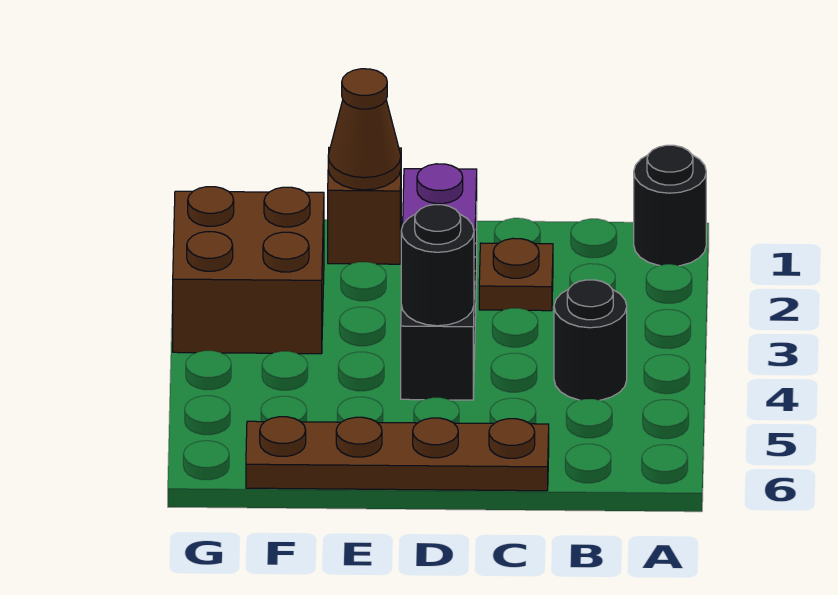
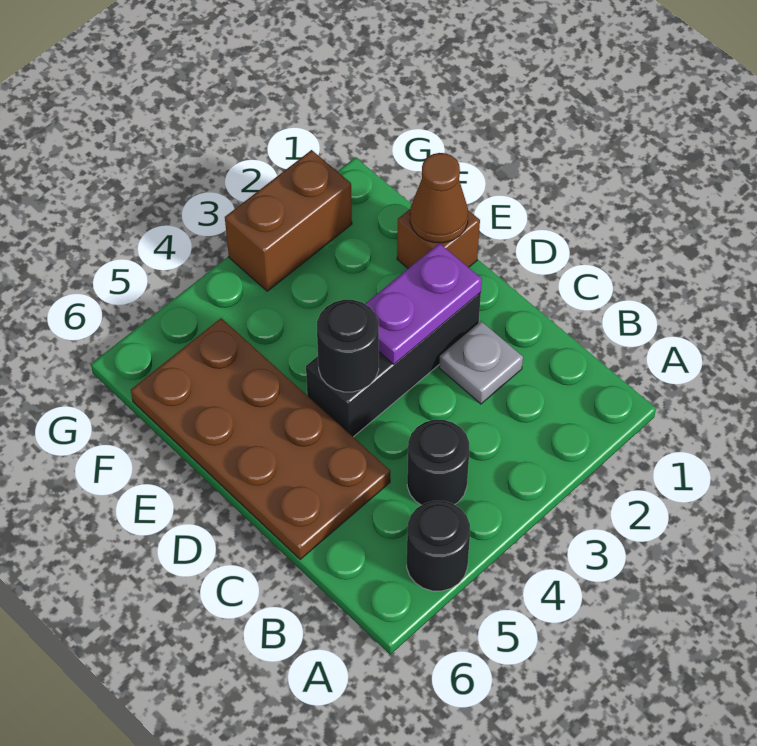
black 1x1 round brick [634,145,706,266] -> black 1x1 round brick moved to [407,501,470,591]
brown 1x1 plate [479,238,553,311] -> grey 1x1 plate [439,321,523,404]
brown 1x4 plate [246,417,549,491] -> brown 2x4 plate [131,318,390,559]
brown 2x2 brick [173,187,324,354] -> brown 1x2 brick [225,150,352,291]

